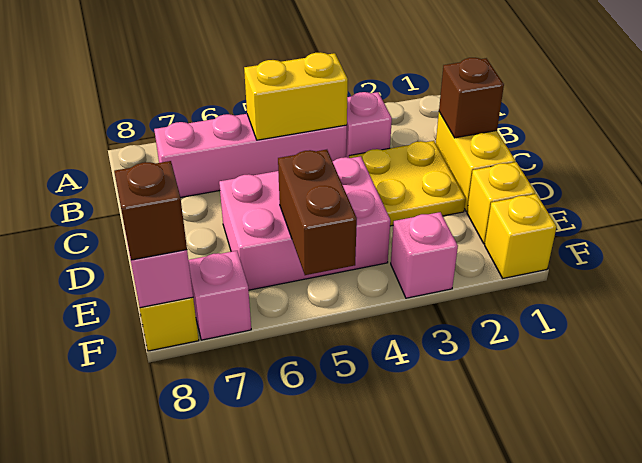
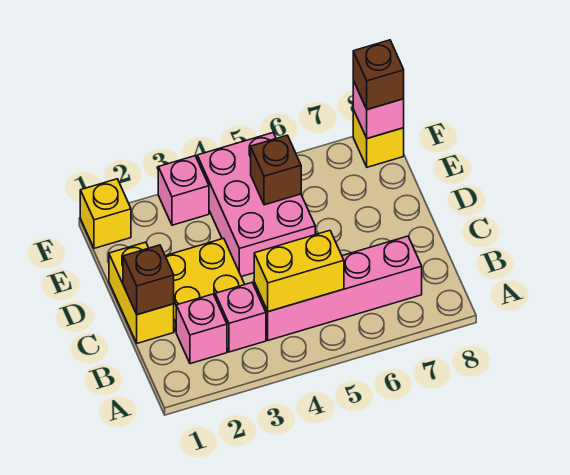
pink 2x3 brick [219,156,390,290] -> pink 2x3 brick turned to [197,133,315,277]
yellow 1x1 brick [467,162,535,244] -> none
brown 1x2 brick [278,150,357,275] -> brown 1x1 brick [251,135,301,205]
pink 1x1 brick [189,251,251,340] -> pink 1x1 brick moved to [176,294,227,364]

